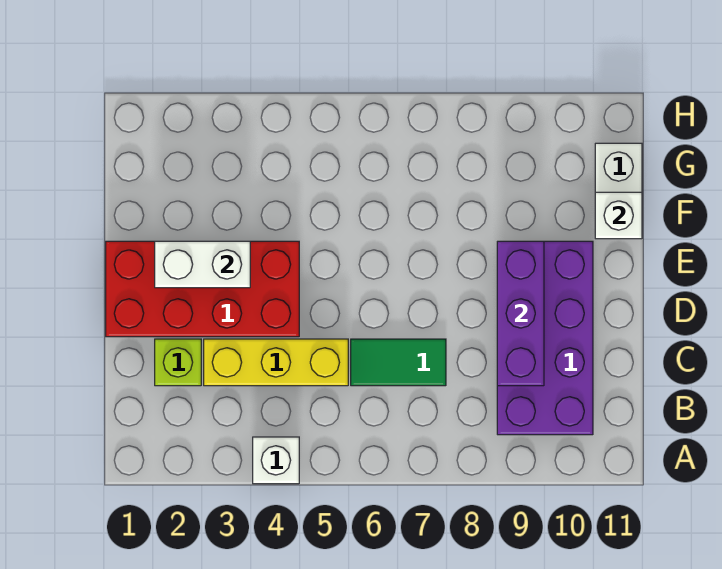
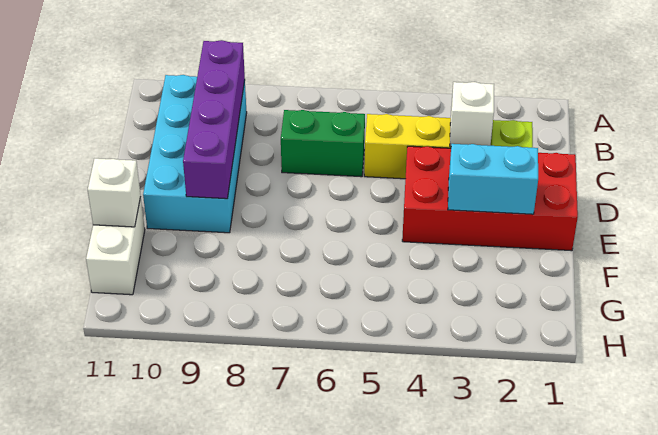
white 1x1 brick [253,437,299,484] -> white 1x1 brick moved to [450,82,494,147]
purple 2x4 brick [497,241,593,435] -> cyan 2x4 brick [143,75,247,233]
green 1x2 tile [351,339,446,386] -> green 1x2 brick [281,110,365,177]
purple 1x3 brick [497,241,544,386] -> purple 1x4 brick [183,40,245,199]
white 1x2 brick [155,241,250,288] -> cyan 1x2 brick [448,144,538,214]

